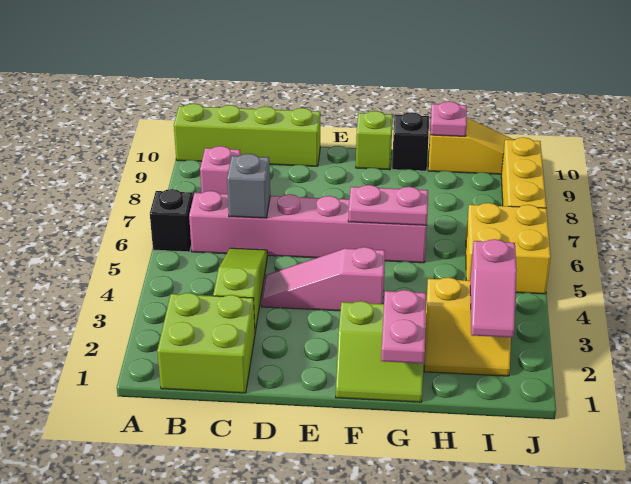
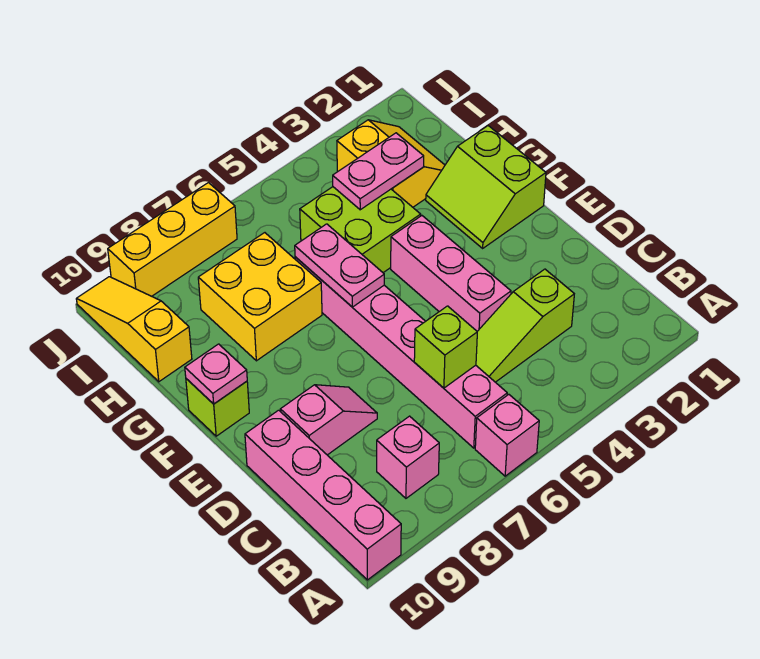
black 1x1 brick [150,189,193,252] -> pink 1x1 brick [475,394,539,476]
lime 1x4 brick [174,104,320,166] -> pink 1x4 brick [245,410,401,580]
lime 2x2 brick [157,293,255,393] -> lime 2x2 brick moved to [300,187,421,273]
grey 1x1 brick [227,154,270,218] -> lime 1x1 brick [414,306,477,388]
pink 1x3 slope [261,247,385,311] -> pink 1x3 brick [391,216,511,331]
lime 2x2 slope [336,301,423,402] -> lime 2x2 slope turned to [426,126,546,248]
pink 1x2 plate [381,290,426,364] -> pink 1x2 plate moved to [333,133,424,210]
black 1x1 brick [392,112,429,171] -> none
pink 1x1 plate [431,101,467,136] -> pink 1x1 plate moved to [185,344,247,404]
pink 1x2 slope [470,239,517,338] -> pink 1x2 slope moved to [280,385,377,455]
yellow 2x2 brick [466,203,551,294] -> yellow 2x2 brick moved to [198,233,322,361]

